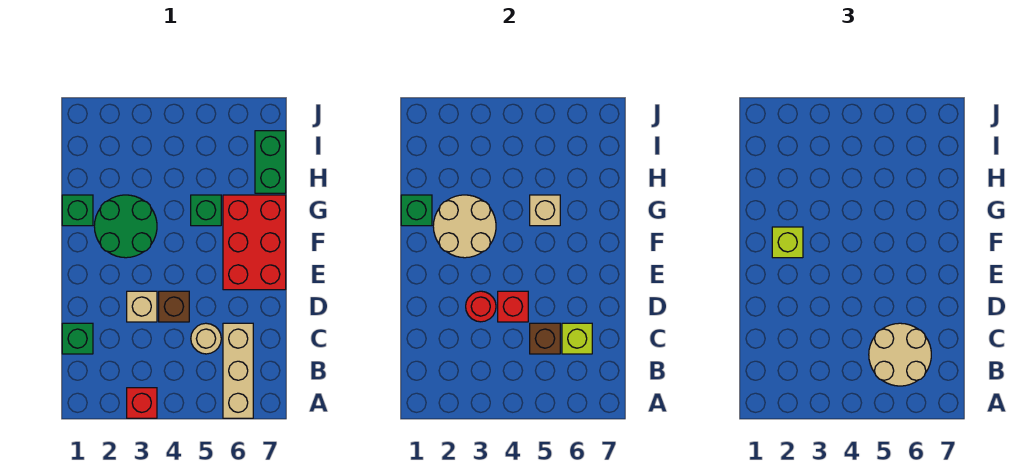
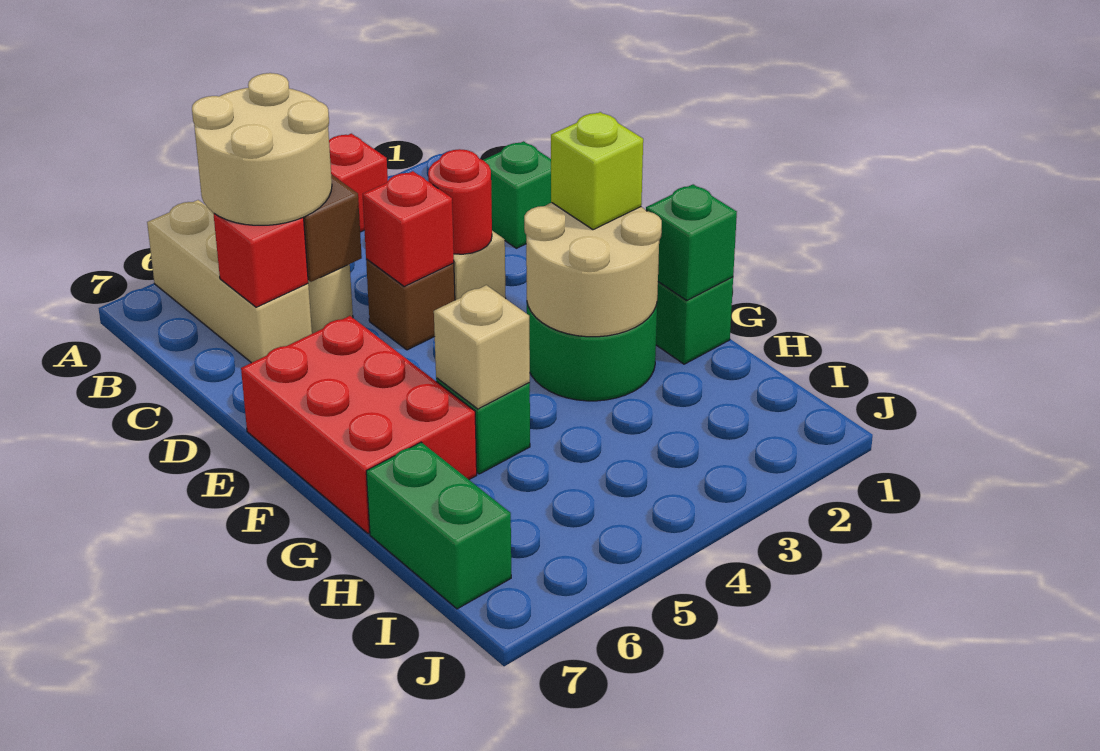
lime 1x1 brick [562,323,592,354] -> red 1x1 brick [214,214,308,307]

